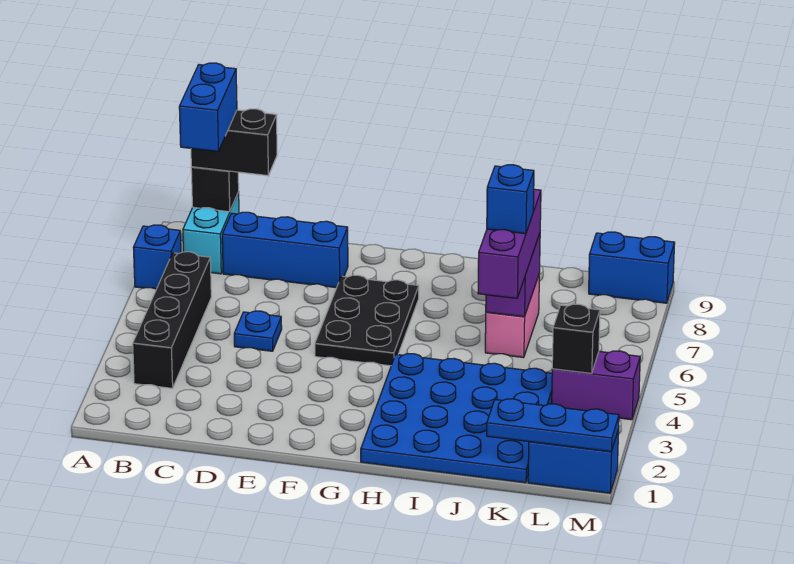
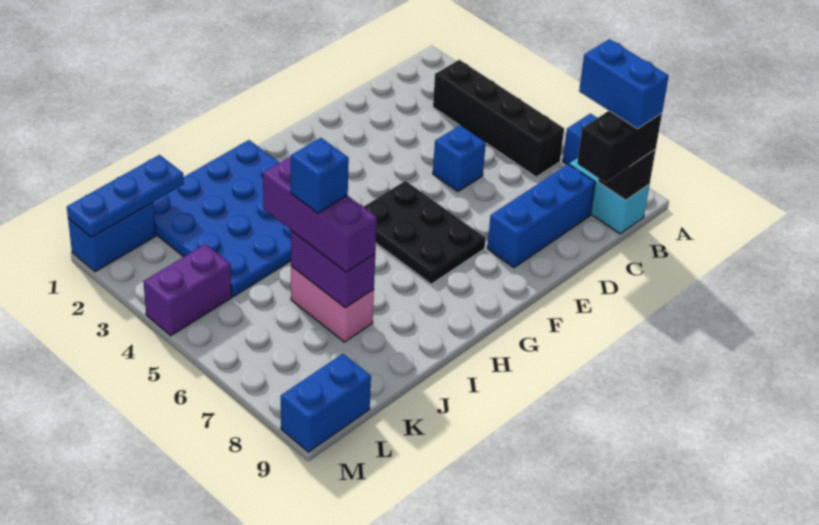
blue 1x1 plate [234,311,282,351] -> blue 1x1 brick [433,125,486,192]
black 1x1 brick [552,304,600,373] -> none

